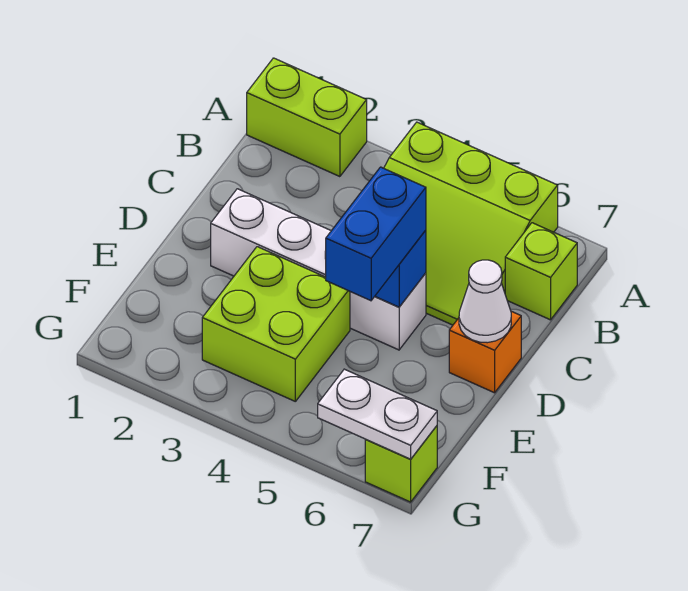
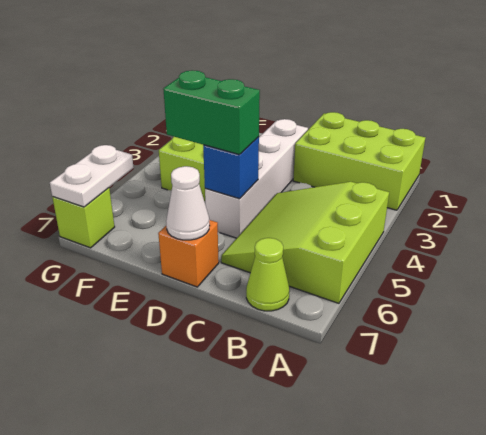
lime 1x2 brick [247,58,367,177] -> lime 2x3 brick [293,112,425,210]
lime 1x1 brick [505,223,577,320] -> lime 1x1 cone [246,238,289,311]
blue 1x2 brick [325,167,426,301] -> green 1x2 brick [163,70,260,155]

